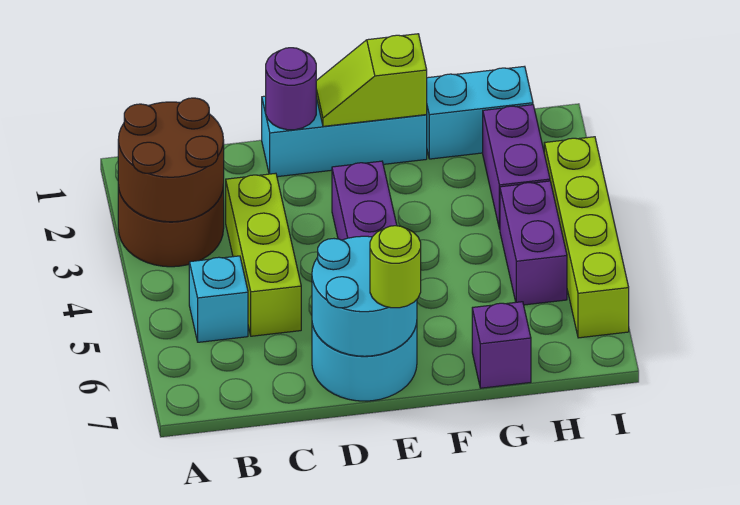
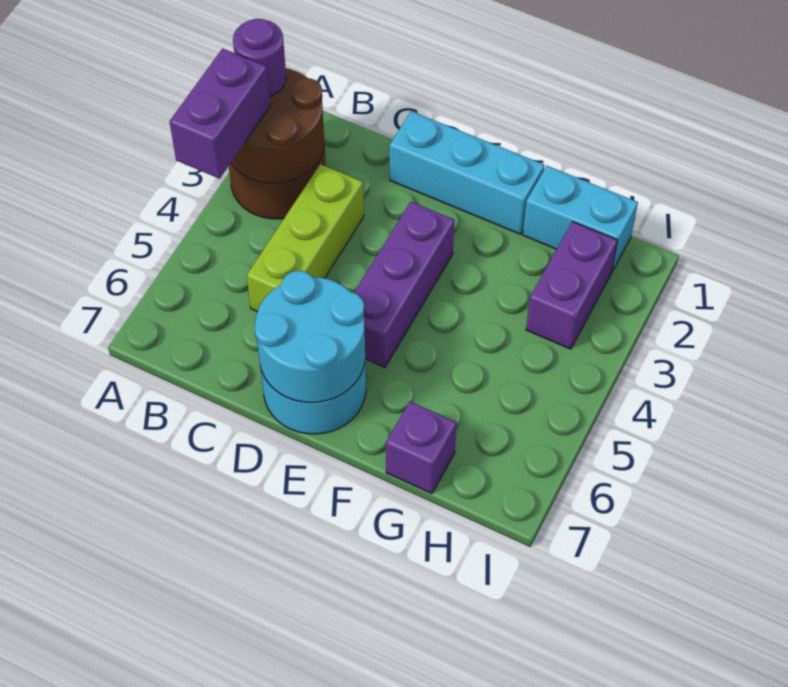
cyan 1x1 brick [189,256,248,342] -> none
purple 1x1 round brick [266,48,316,130] -> purple 1x1 round brick moved to [233,19,286,96]
lime 1x2 slope [316,34,427,126] -> none
lime 1x1 round brick [370,226,421,308] -> none
purple 1x2 brick [500,181,567,305] -> purple 1x2 brick moved to [170,49,270,179]
lime 1x4 brick [544,137,629,338] -> none

